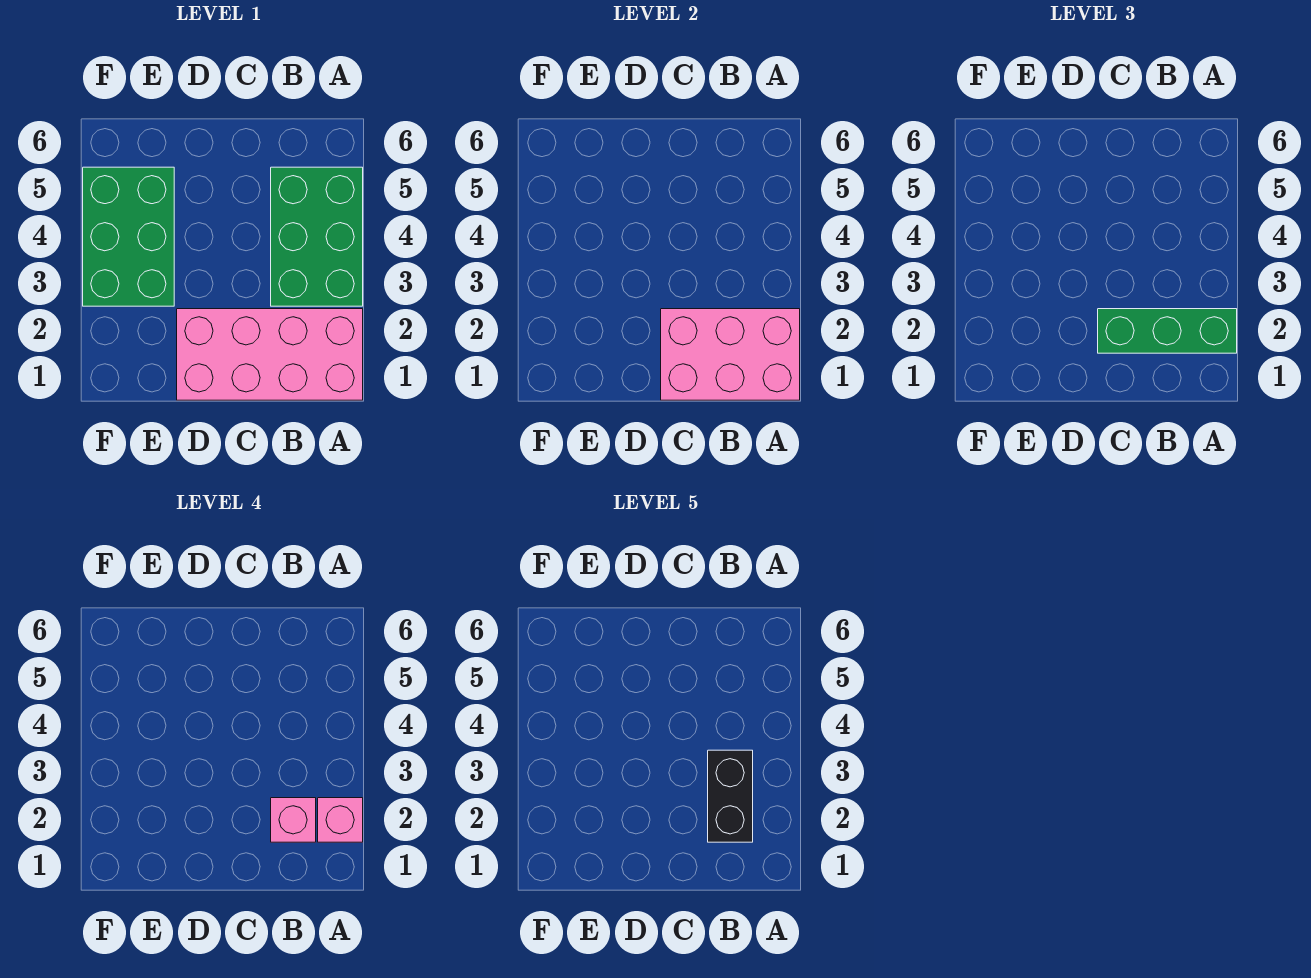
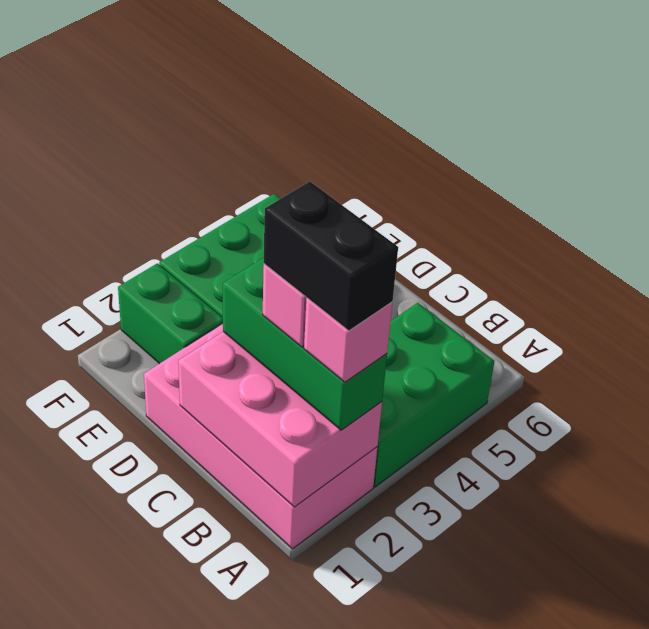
black 1x2 brick [708,750,753,842] -> black 1x2 brick turned to [264,181,398,331]
none -> green 1x2 brick [118,263,223,364]

